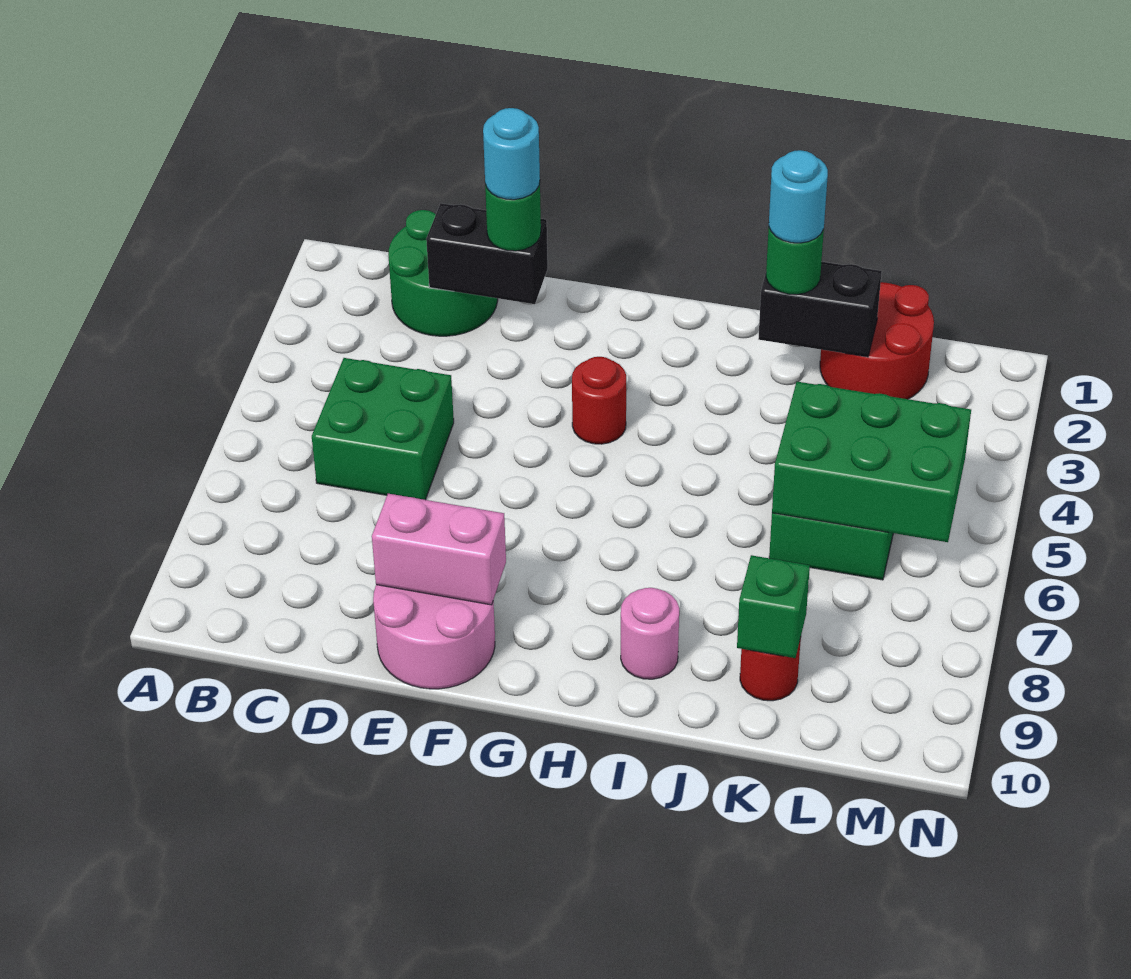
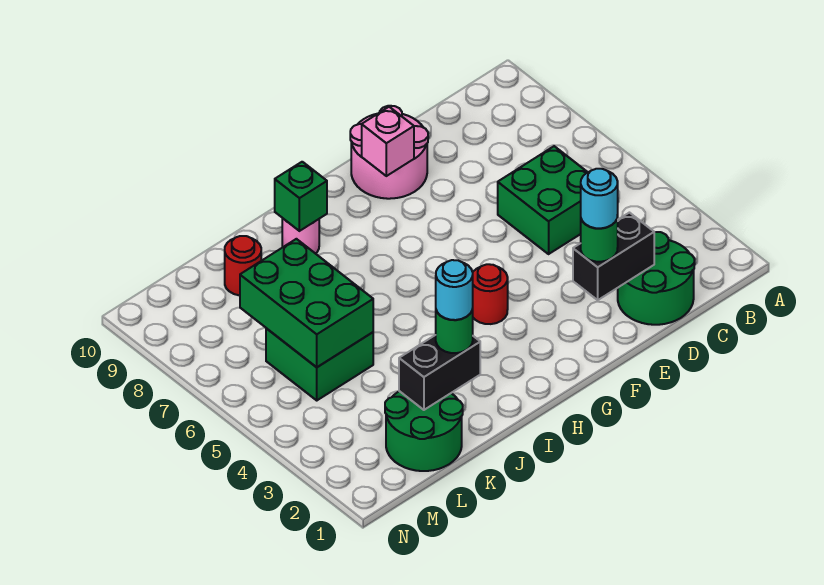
pink 1x2 brick [372,494,506,605] -> pink 1x1 brick [362,107,414,176]
red 2x2 round brick [820,282,934,399] -> green 2x2 round brick [385,391,463,471]
green 2x3 brick [772,382,971,542] -> green 2x3 brick turned to [240,239,373,367]
green 1x1 brick [737,555,810,658] -> green 1x1 brick moved to [275,162,327,231]

